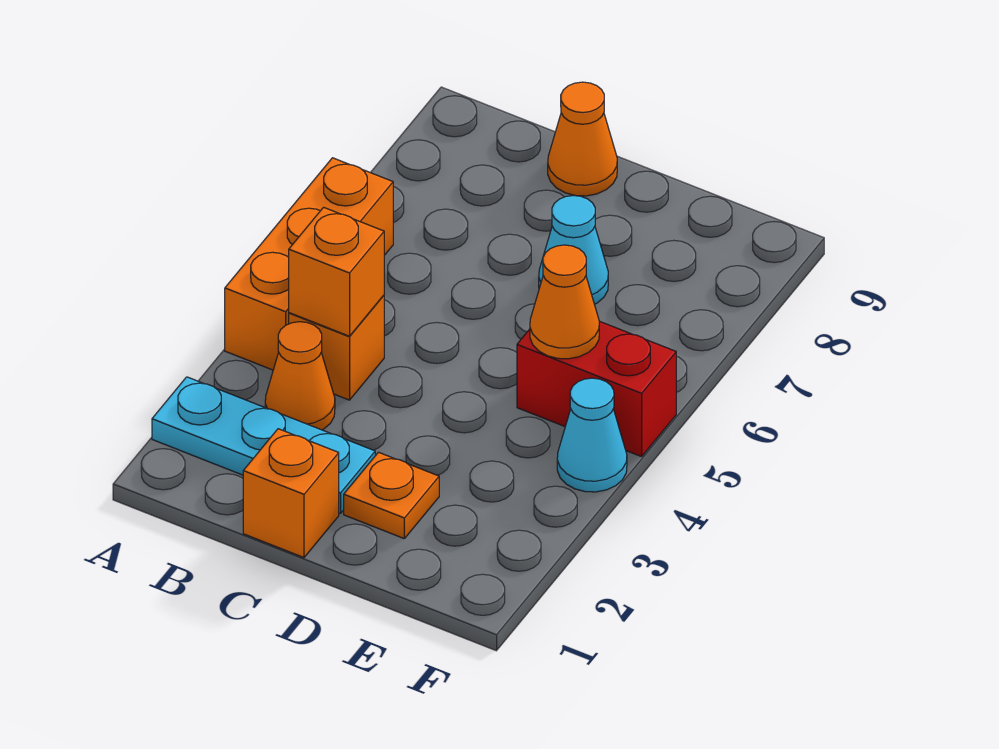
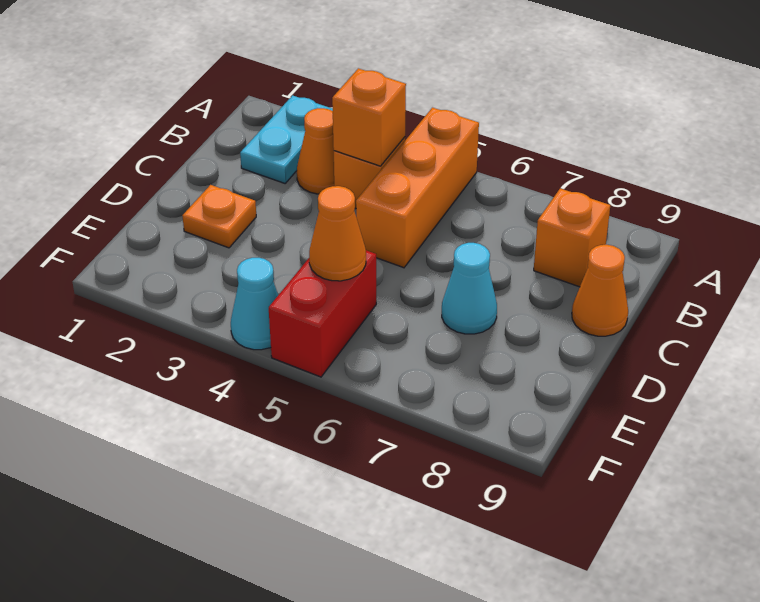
cyan 1x3 plate [152,377,375,514] -> cyan 1x2 plate [240,95,333,183]
orange 1x3 brick [225,158,393,370] -> orange 1x3 brick turned to [356,108,479,268]
orange 1x1 brick [243,429,339,558] -> orange 1x1 brick moved to [534,188,610,287]

